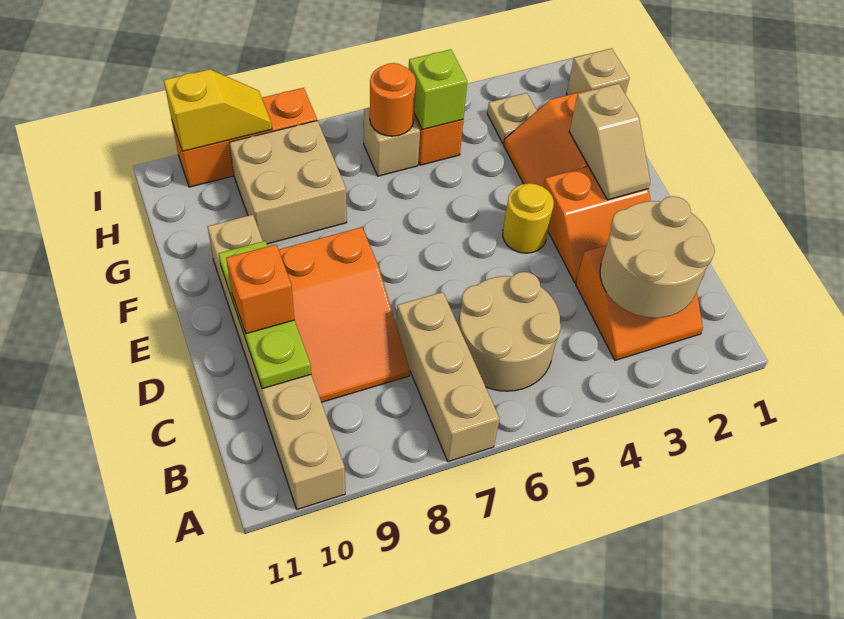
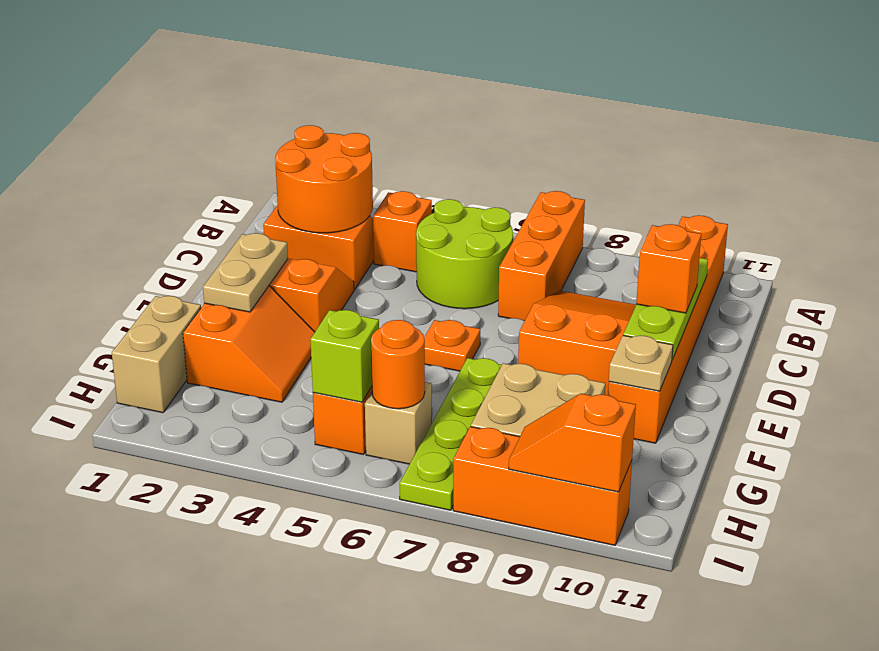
tan 1x3 brick [397,292,500,462] -> orange 1x3 brick [498,191,585,321]
tan 1x6 brick [208,215,345,509] -> orange 1x6 brick [608,215,728,443]
tan 2x2 round brick [600,196,715,318] -> orange 2x2 round brick [275,125,373,233]
none -> orange 1x1 brick [373,191,432,272]
tan 2x2 round brick [458,272,561,391] -> lime 2x2 round brick [416,199,513,309]
tan 1x2 slope [569,84,650,200] -> tan 1x2 plate [203,233,288,312]
yellow 1x1 round brick [503,183,554,253] -> none
none -> orange 1x1 plate [424,320,480,371]
none -> lime 1x4 plate [400,358,502,510]
tan 1x1 brick [566,48,630,95] -> tan 1x2 brick [112,296,201,413]
tan 1x1 plate [487,93,537,144] -> tan 1x1 plate moved to [609,335,673,391]
yellow 1x2 slope [164,69,272,151] -> orange 1x2 slope [509,394,636,492]

